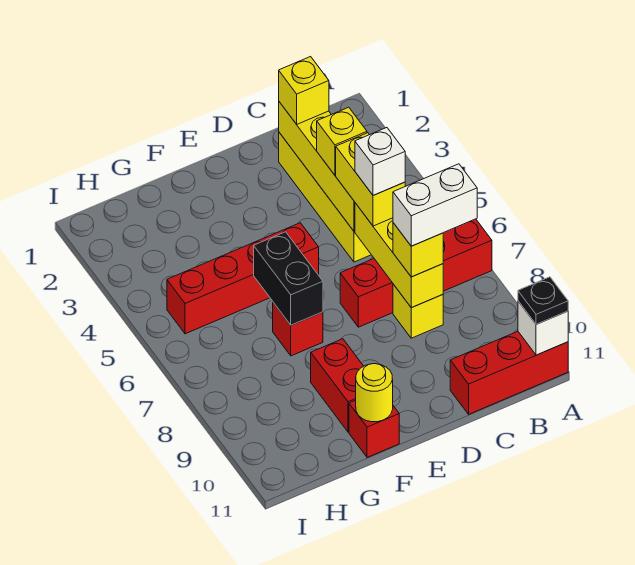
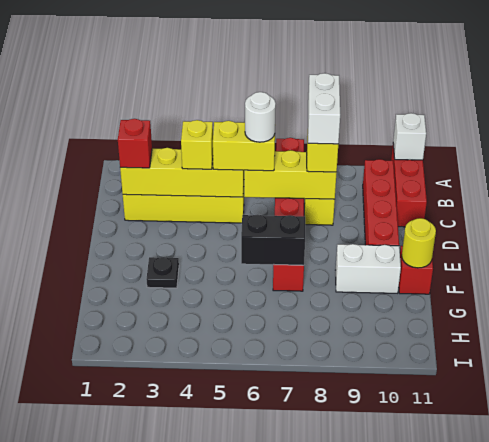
black 1x1 plate [518,277,568,324] -> black 1x1 plate moved to [146,257,179,288]
yellow 1x1 brick [279,57,329,124] -> red 1x1 brick [118,119,152,168]
white 1x1 brick [355,128,405,195] -> white 1x1 round brick [245,92,276,142]
red 1x4 brick [167,223,319,334] -> red 1x4 brick moved to [363,159,399,246]
red 1x2 brick [311,339,363,432] -> white 1x2 brick [336,244,401,293]

